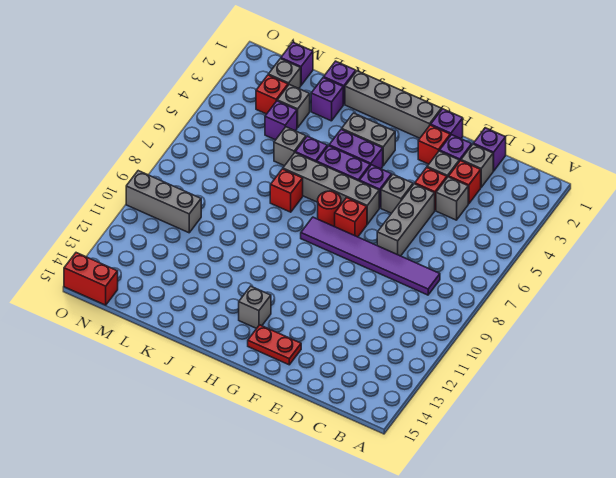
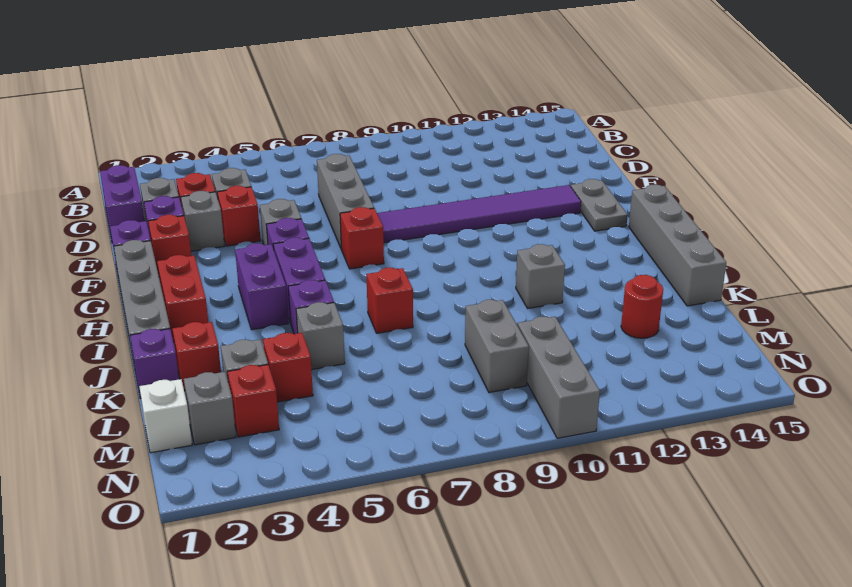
purple 1x6 tile [301,217,440,295] -> purple 1x6 tile turned to [377,185,581,243]
purple 1x1 brick [473,128,506,171] -> purple 1x2 brick [100,165,145,243]
grey 1x3 brick [377,184,435,256] -> grey 1x3 brick turned to [317,154,374,249]
red 1x2 plate [248,325,301,365] -> grey 1x2 plate [571,179,628,231]
grey 1x4 brick [283,153,379,224] -> grey 1x4 brick moved to [629,185,726,306]
grey 1x2 brick [342,113,395,166] -> grey 1x2 brick moved to [465,300,529,393]
red 1x1 round brick [318,191,341,227] -> red 1x1 round brick moved to [621,275,663,338]
grey 1x1 brick [239,286,271,329] -> grey 1x1 brick moved to [516,244,565,308]
purple 1x1 brick [311,78,343,121] -> red 1x1 brick [173,322,221,391]
purple 1x1 brick [265,101,297,140] -> red 1x1 brick [263,333,313,402]
purple 1x1 brick [281,42,313,85] -> white 1x1 brick [139,379,192,453]
red 1x2 brick [64,253,118,305] -> red 1x2 brick moved to [157,255,208,342]

